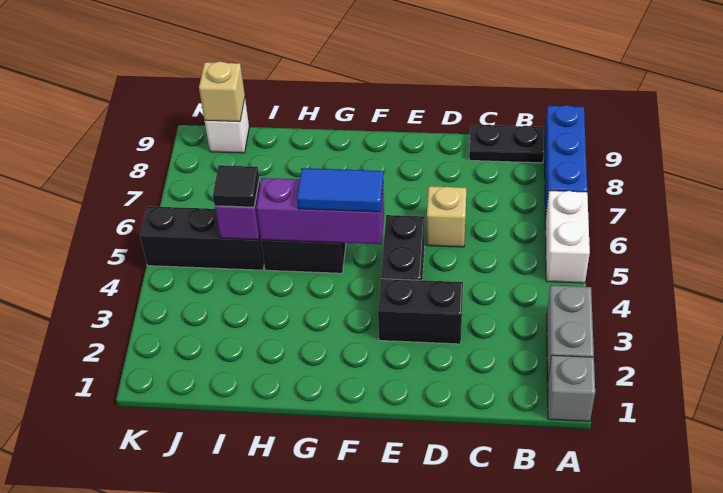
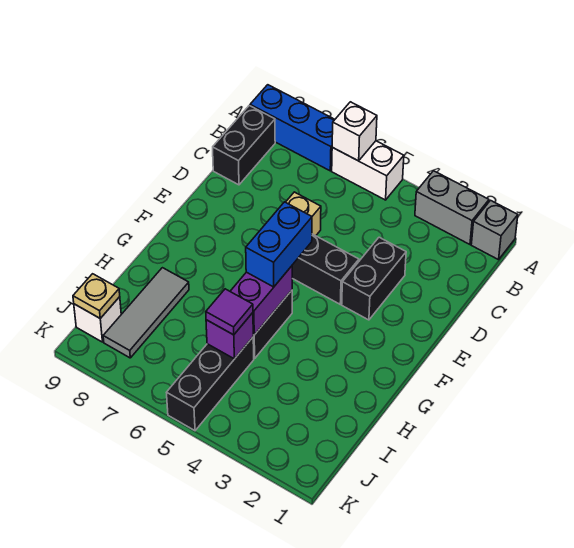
none -> white 1x1 brick [332,102,377,161]
black 1x2 plate [469,124,544,163] -> black 1x2 brick [213,106,275,185]
purple 1x3 brick [256,178,384,244] -> purple 1x2 brick [230,266,292,335]
blue 1x2 tile [297,168,383,212] -> blue 1x2 brick [246,202,312,287]
none -> grey 1x3 tile [103,268,189,358]
black 1x1 tile [213,165,259,207] -> purple 1x1 tile [206,289,253,335]
tan 1x1 brick [199,61,245,122] -> tan 1x1 plate [73,274,120,318]

